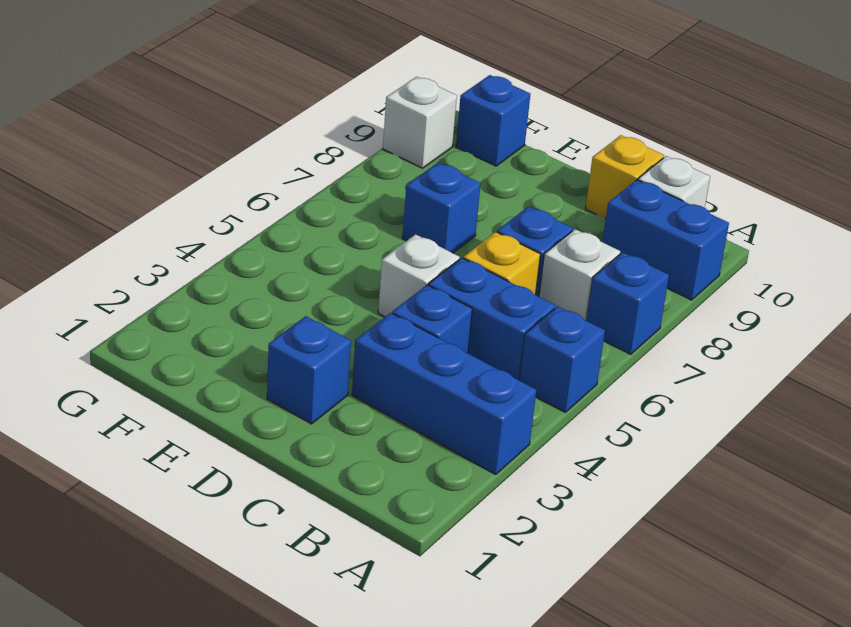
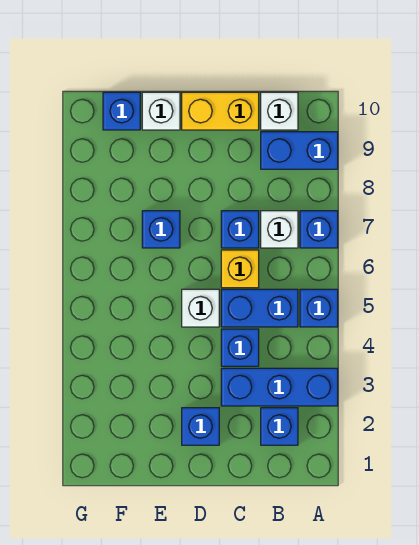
none -> blue 1x1 brick [261,408,298,445]
yellow 1x1 brick [585,135,664,219] -> yellow 1x2 brick [182,92,259,130]
white 1x1 brick [383,77,457,168] -> white 1x1 brick moved to [142,92,180,130]

